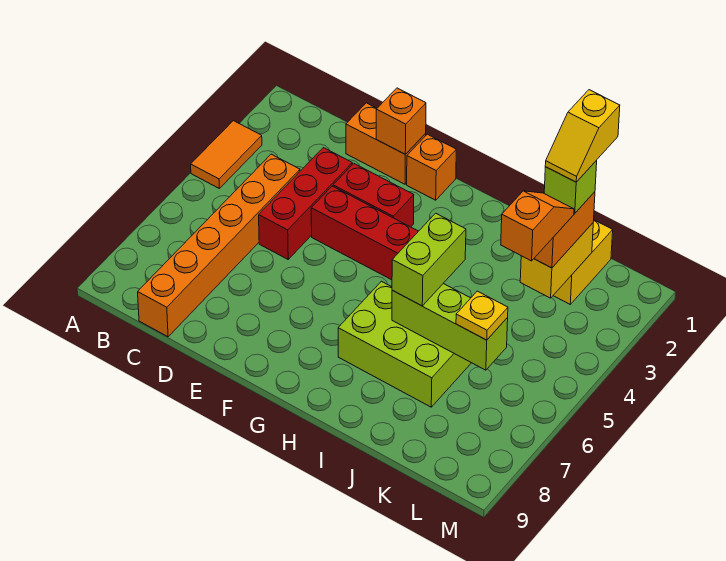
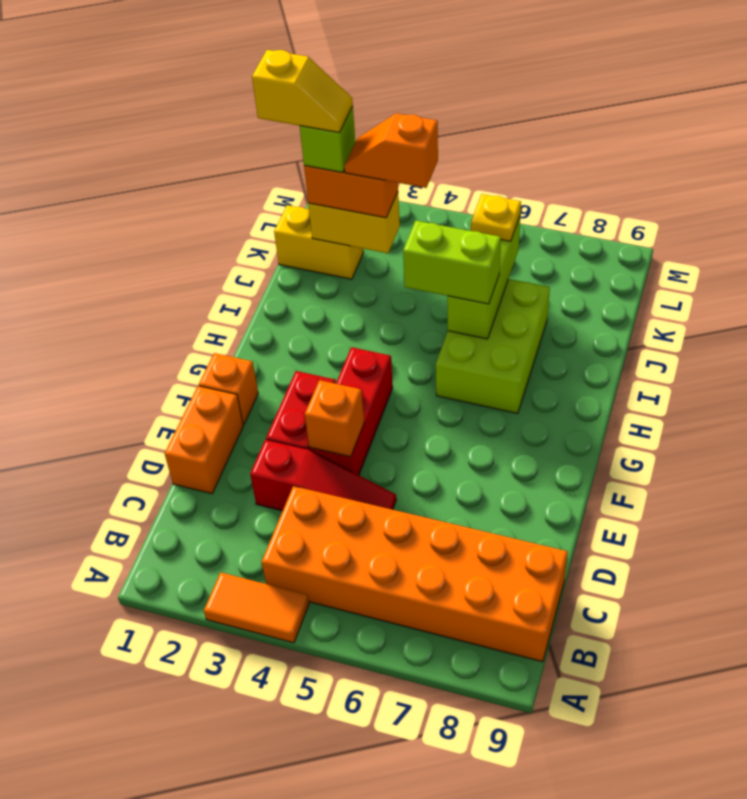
orange 1x6 brick [138,154,300,337] -> orange 2x6 brick [262,486,568,662]
red 1x3 brick [259,148,352,259] -> red 1x3 slope [250,439,396,511]
orange 1x1 brick [376,88,426,154] -> orange 1x1 brick moved to [305,380,364,457]

